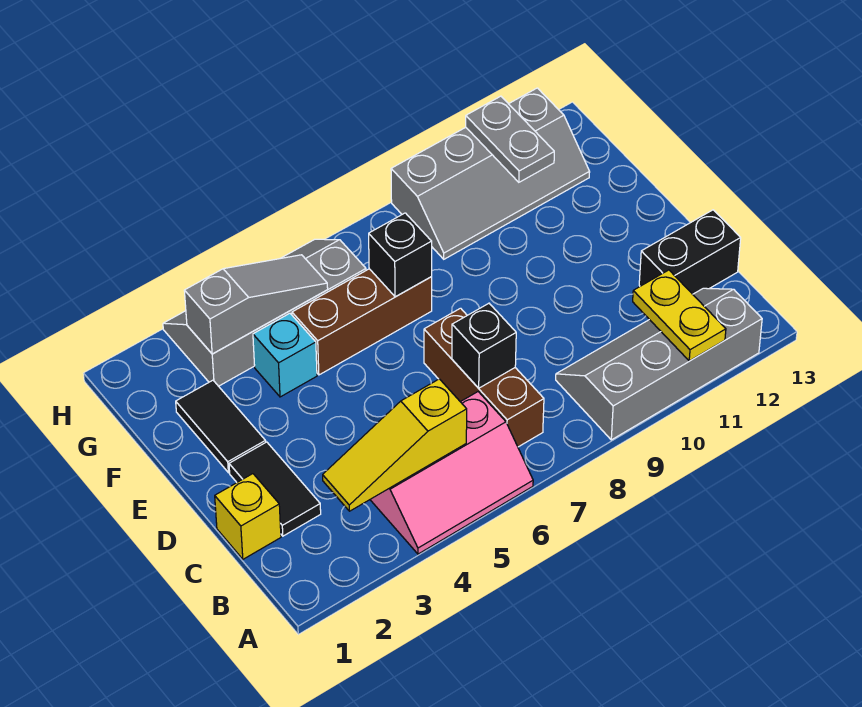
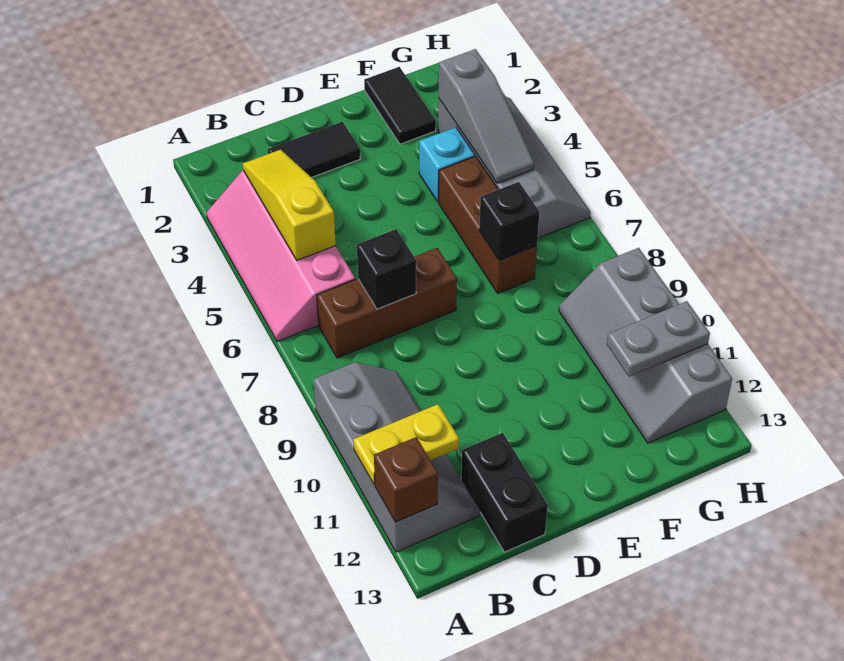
pink 2x3 slope [370,392,533,554] -> pink 2x4 slope [207,170,355,342]
none -> brown 1x1 brick [374,437,438,522]
yellow 1x1 brick [215,474,281,559] -> none
black 1x2 tile [176,380,266,473] -> black 1x2 tile turned to [364,67,436,144]

